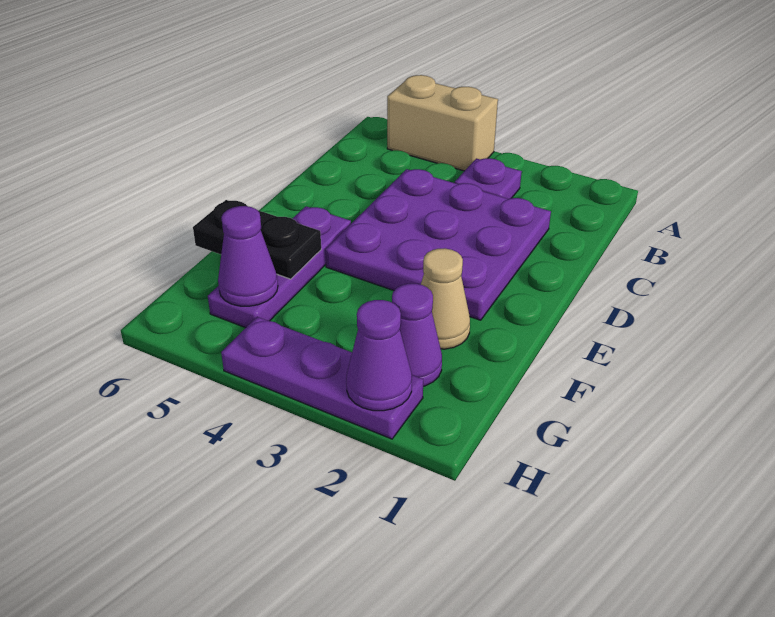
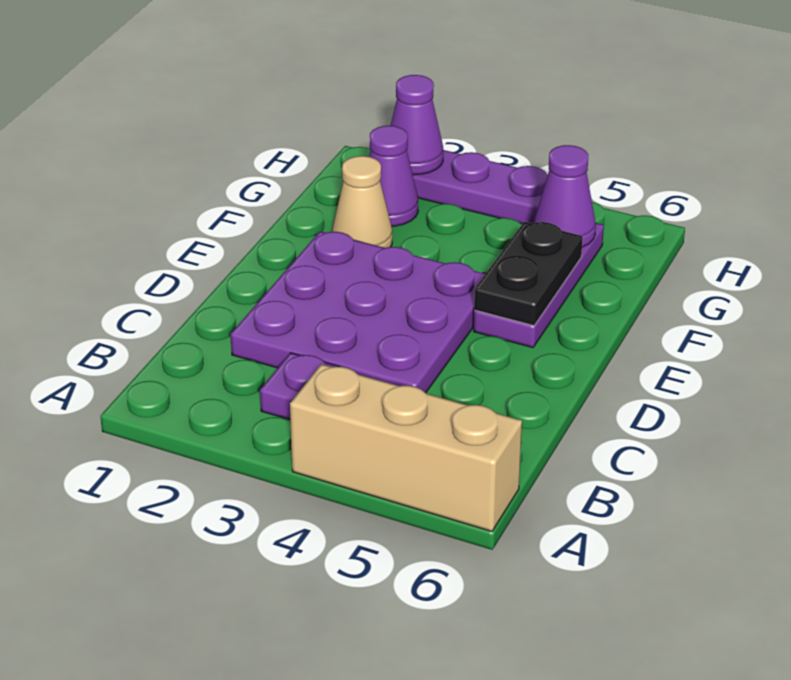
tan 1x2 brick [387,75,498,171] -> tan 1x3 brick [290,364,522,531]
black 1x2 plate [193,200,321,279] -> black 1x2 plate turned to [474,222,583,326]

